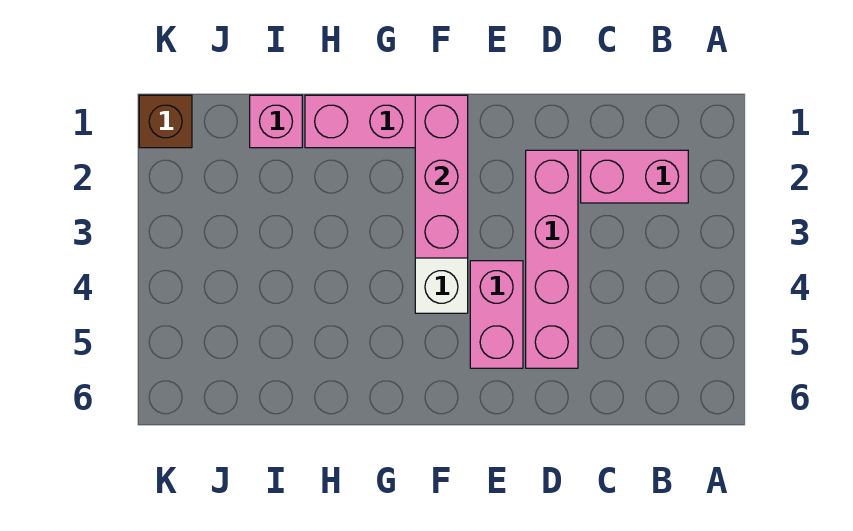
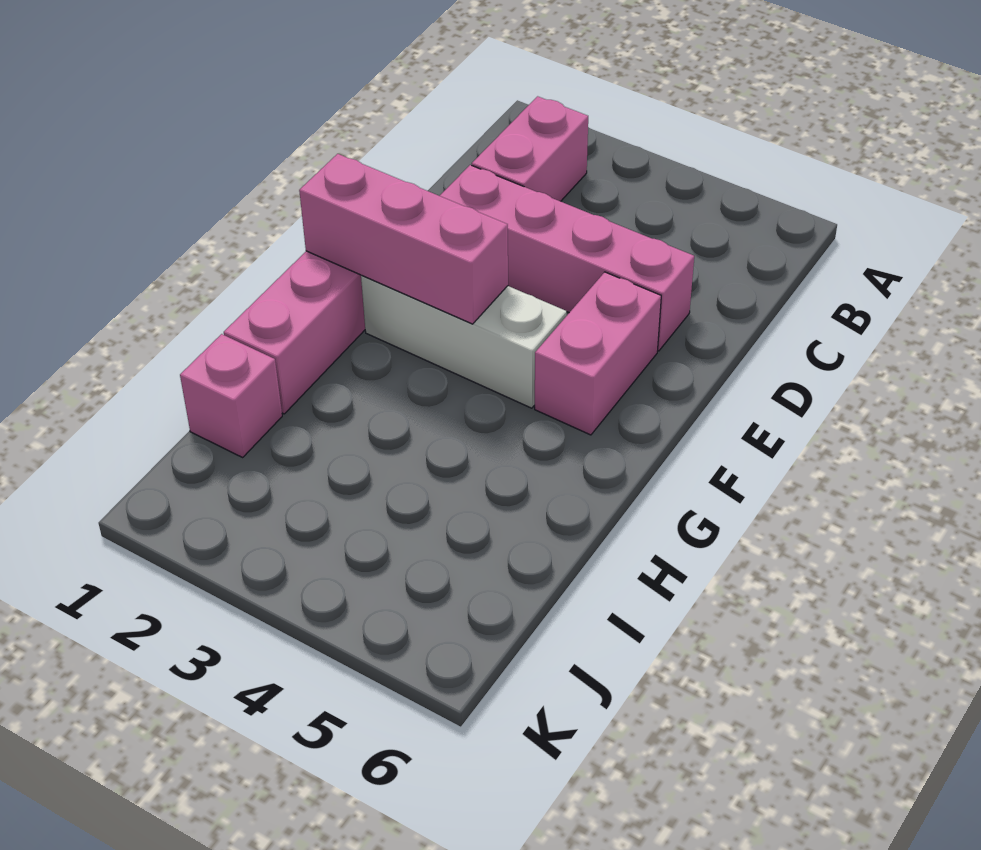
pink 1x2 brick [470,261,523,368] -> pink 1x2 brick turned to [535,272,661,435]
brown 1x1 brick [139,95,192,148] -> none

